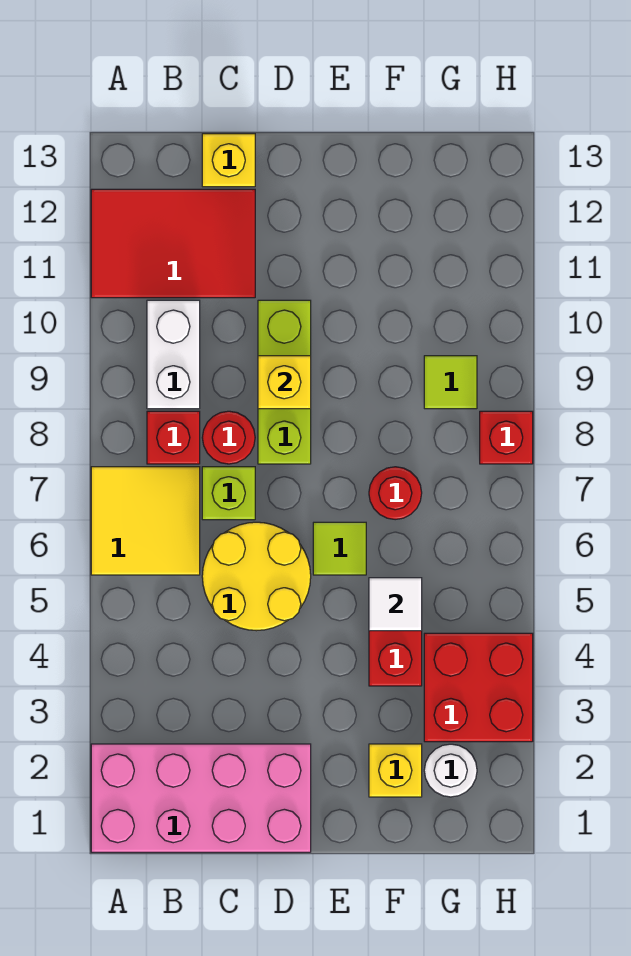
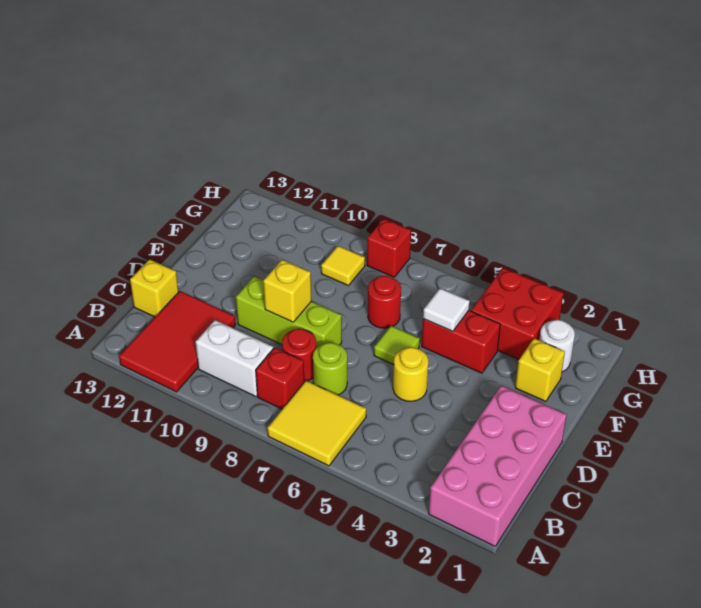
yellow 2x2 round brick [202,522,311,631] -> yellow 1x1 round brick [393,347,428,401]
lime 1x1 brick [202,467,255,520] -> lime 1x1 round brick [313,343,347,395]
lime 1x1 tile [424,356,477,409] -> yellow 1x1 tile [321,246,365,286]

